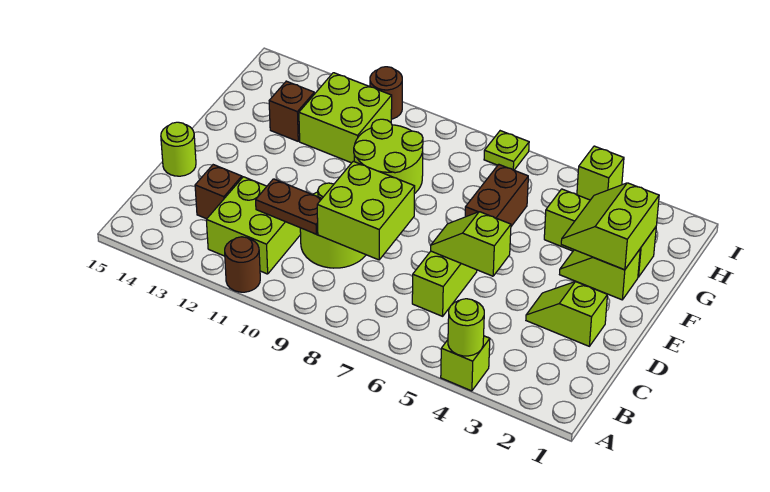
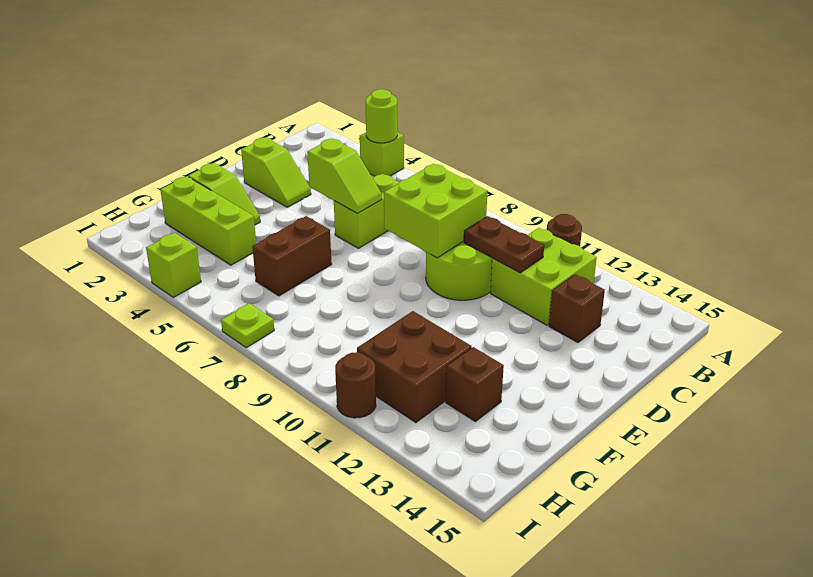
lime 1x1 round brick [161,122,196,176] -> none
lime 2x2 slope [561,183,659,270] -> none
lime 2x2 round brick [354,119,423,194] -> none
lime 2x2 brick [299,73,392,163] -> brown 2x2 brick [357,311,472,423]

